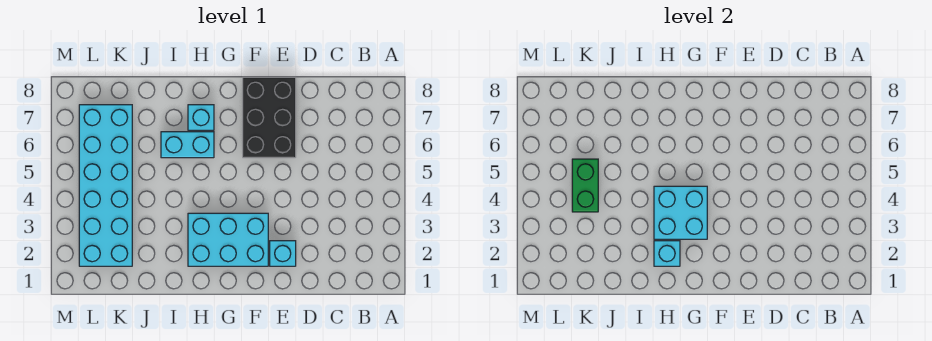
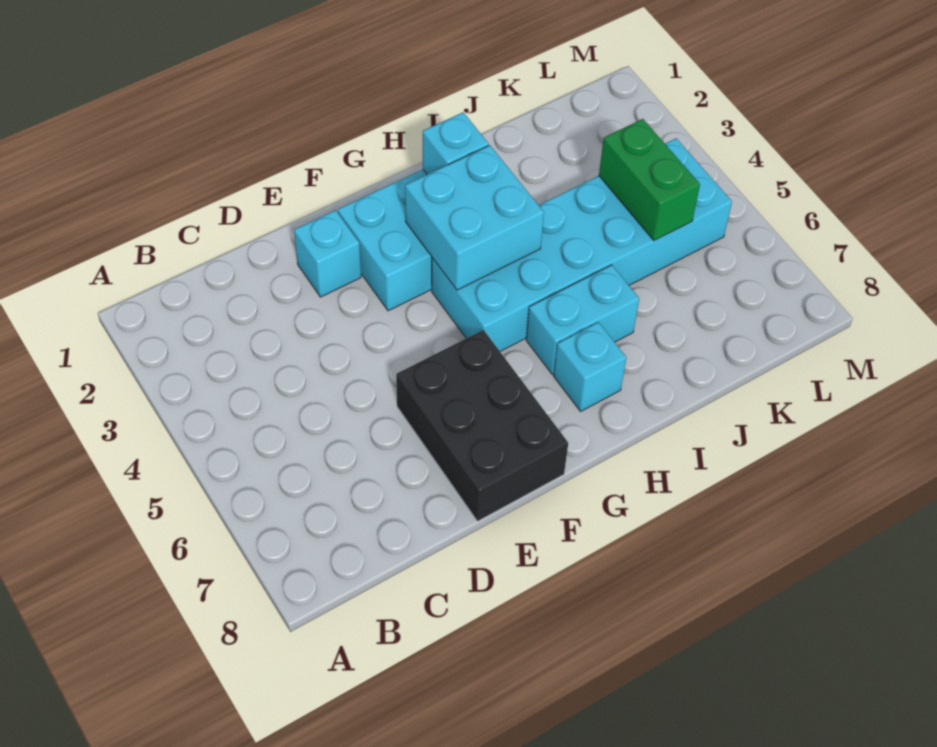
cyan 2x6 brick [79,105,132,266] -> cyan 2x6 brick turned to [432,139,732,351]

